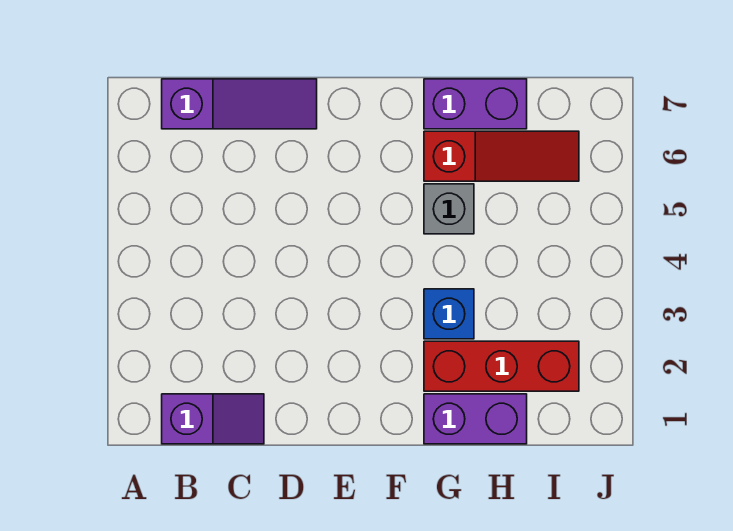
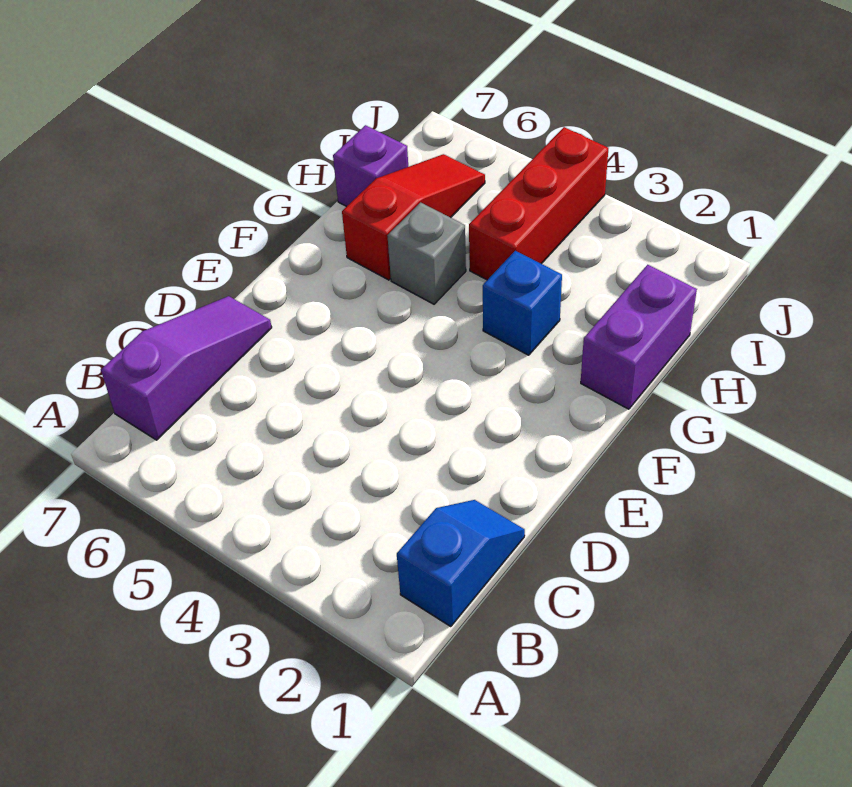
purple 1x2 slope [162,394,264,444] -> blue 1x2 slope [397,500,525,627]
red 1x3 brick [424,341,579,391] -> red 1x3 brick moved to [469,127,608,280]
purple 1x2 brick [424,79,527,129] -> purple 1x1 brick [333,125,408,207]

